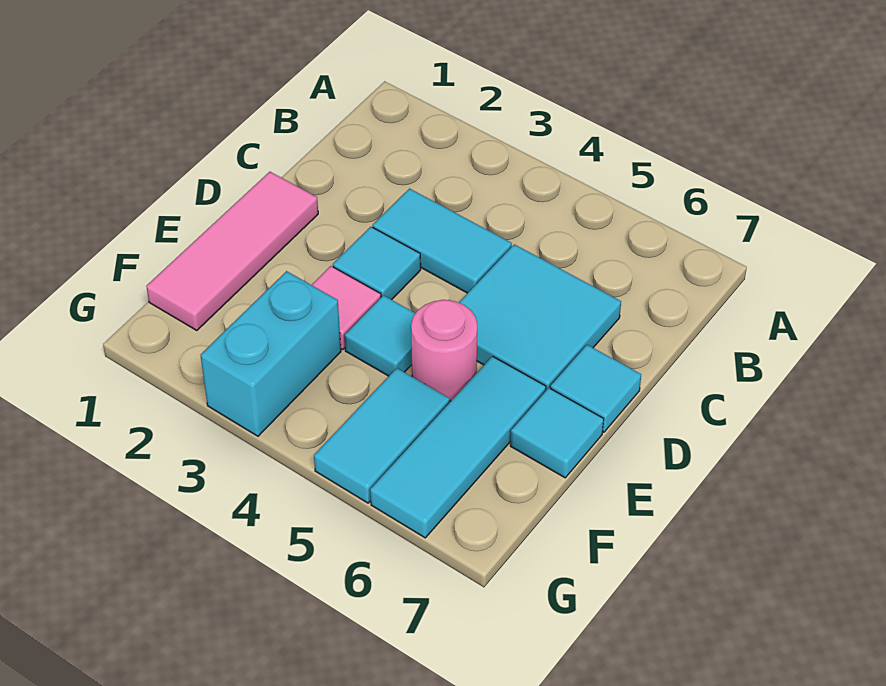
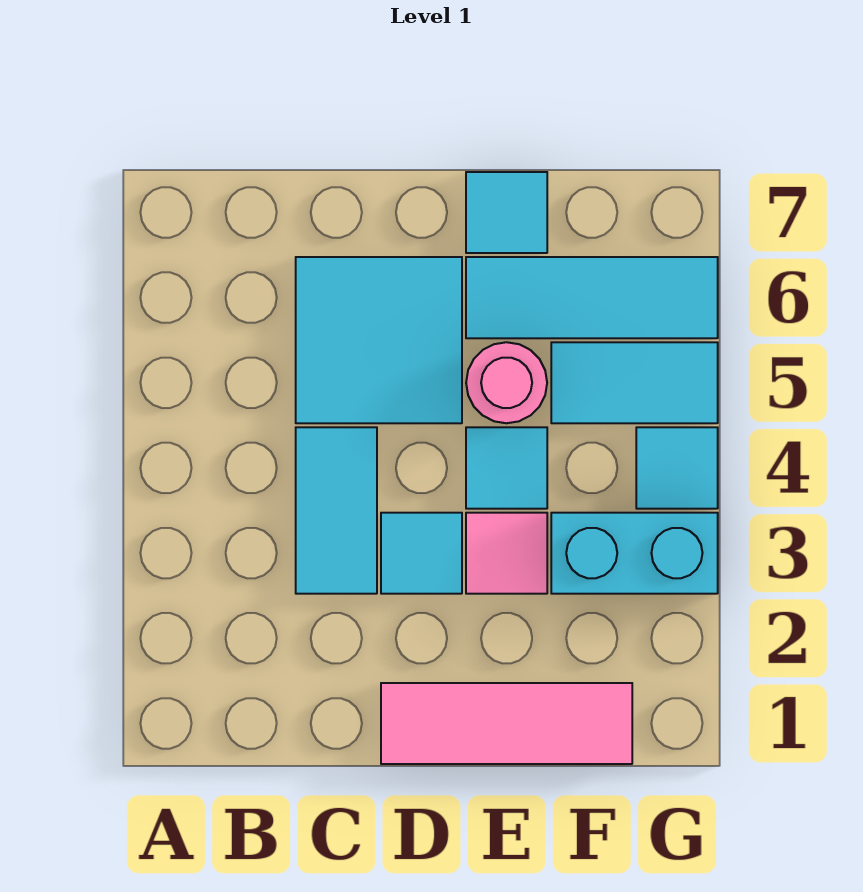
cyan 1x1 tile [550,345,641,432] -> cyan 1x1 tile moved to [636,427,718,509]

